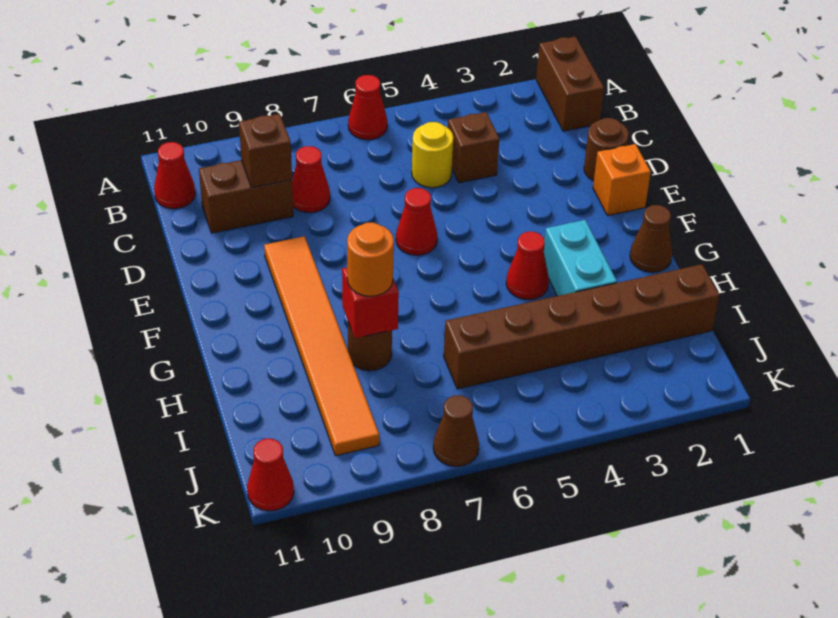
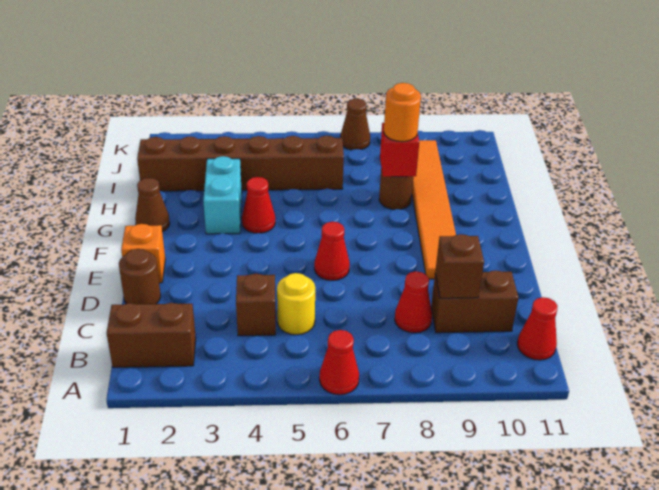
brown 1x2 brick [536,37,604,131] -> brown 1x2 brick turned to [107,303,196,367]
red 1x1 cone [247,439,294,511] -> none

